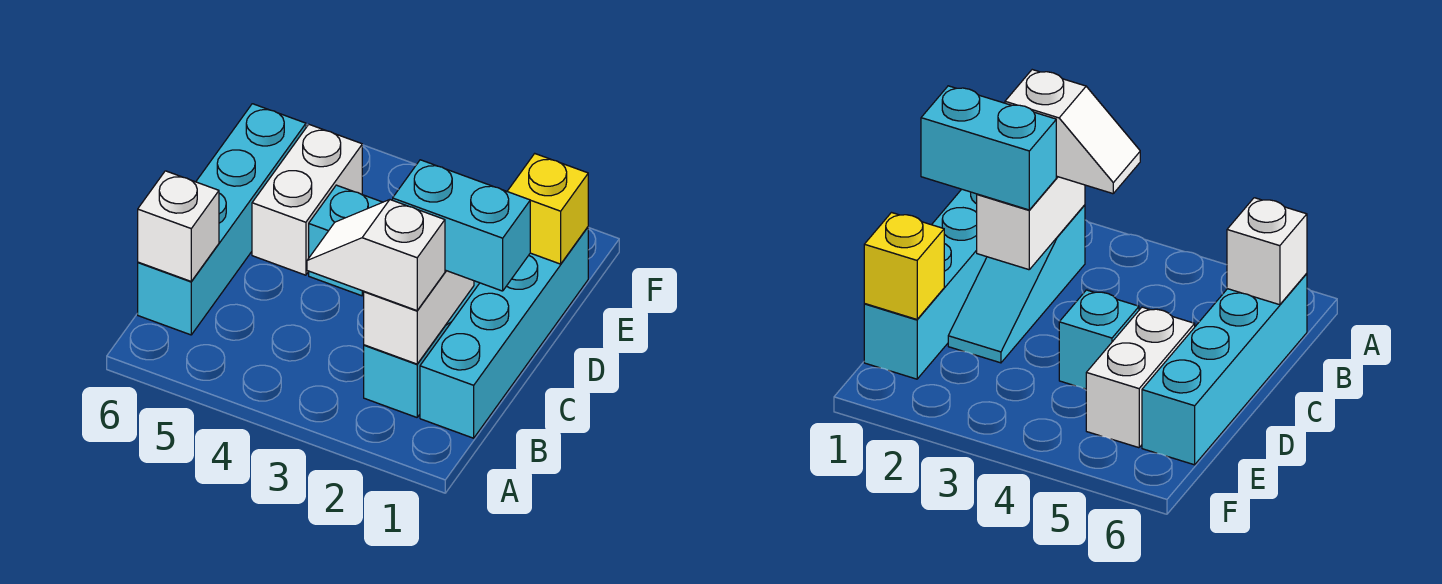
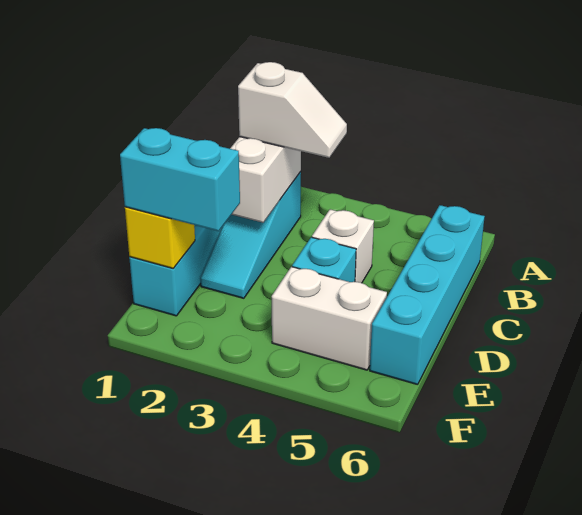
white 1x1 brick [138,171,219,281] -> white 1x1 brick moved to [312,209,374,283]
cyan 1x2 brick [393,160,530,291] -> cyan 1x2 brick moved to [120,128,240,231]
white 1x2 brick [252,125,362,275] -> white 1x2 brick turned to [272,267,387,370]

